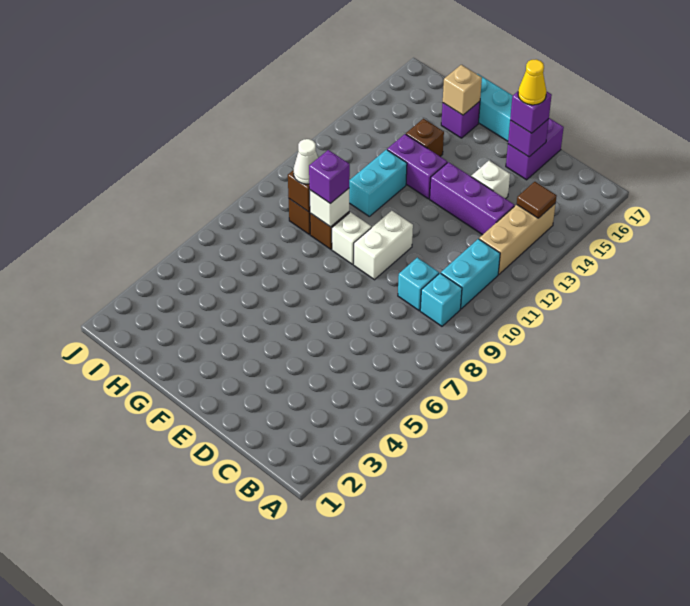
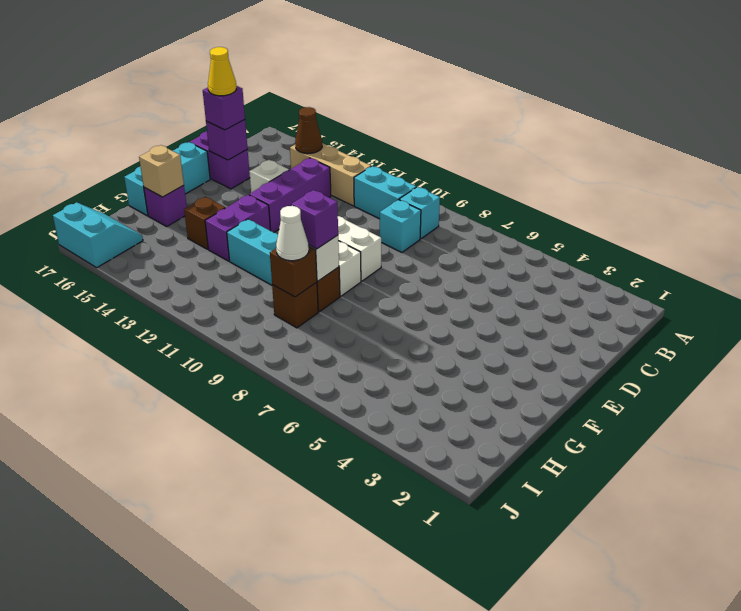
brown 1x1 tile [517,182,557,218] -> brown 1x1 cone [295,107,322,154]
none -> cyan 2x2 slope [53,202,143,268]

